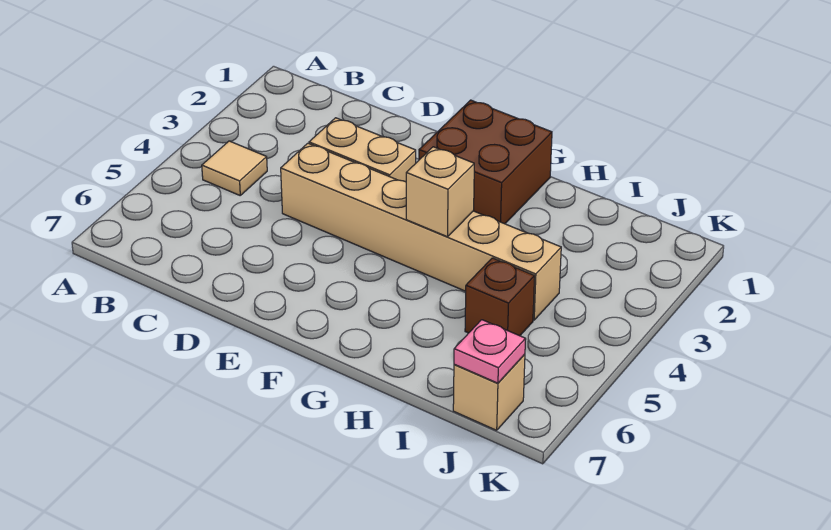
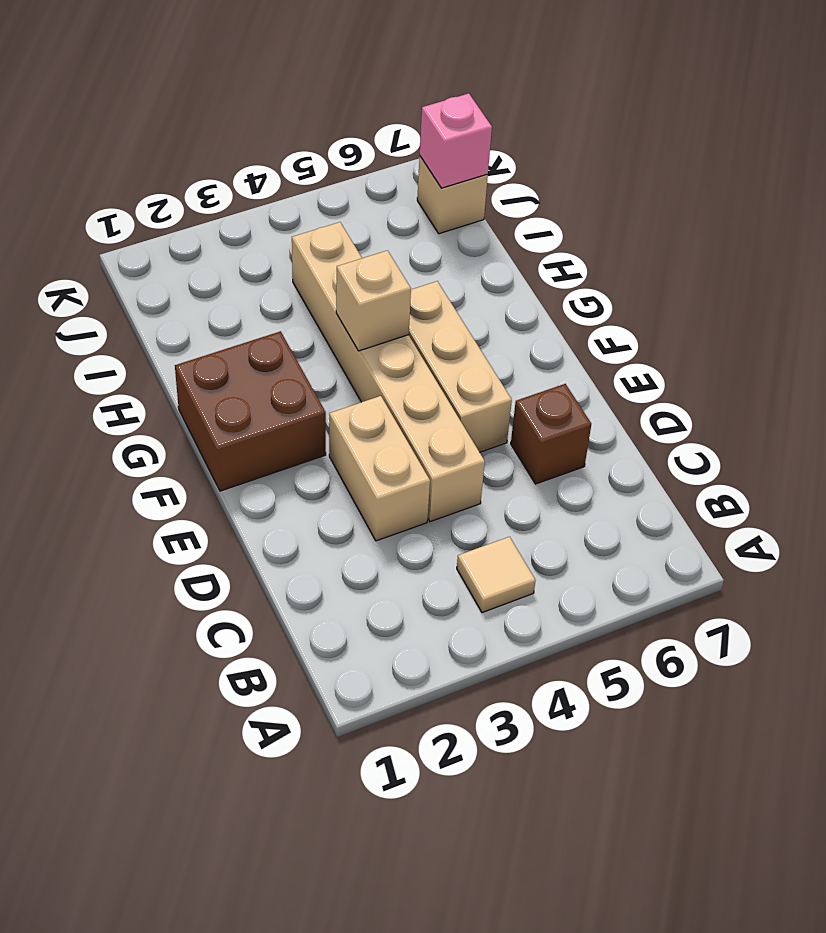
none -> tan 1x3 brick [409,281,512,452]
brown 1x1 brick [465,258,535,336] -> brown 1x1 brick moved to [511,384,591,484]
pink 1x1 plate [454,320,526,383] -> pink 1x1 brick [420,94,492,188]

